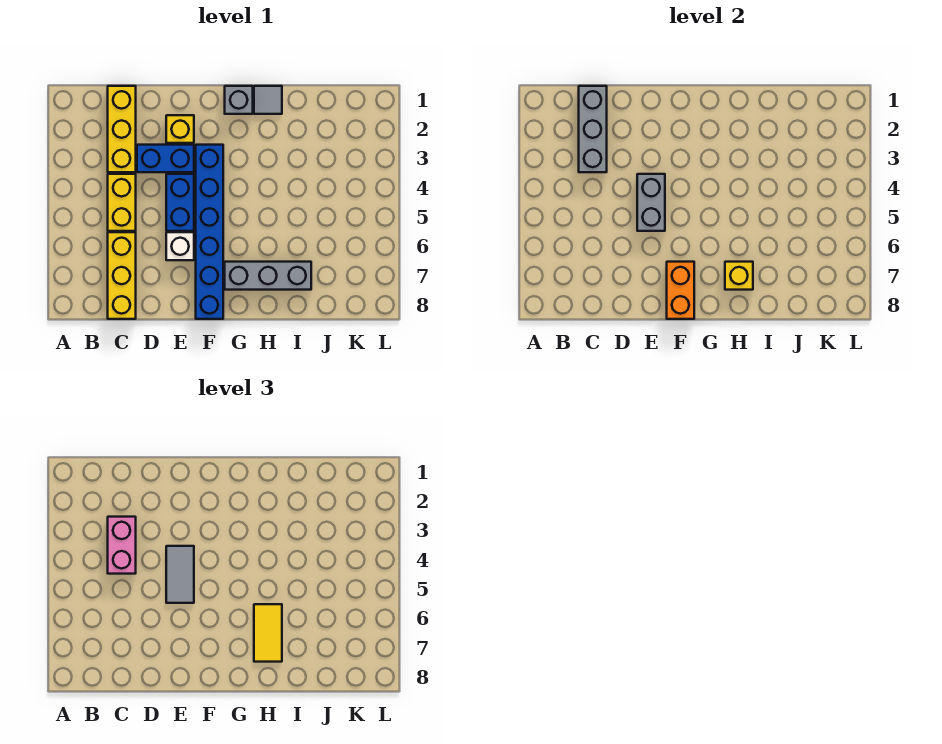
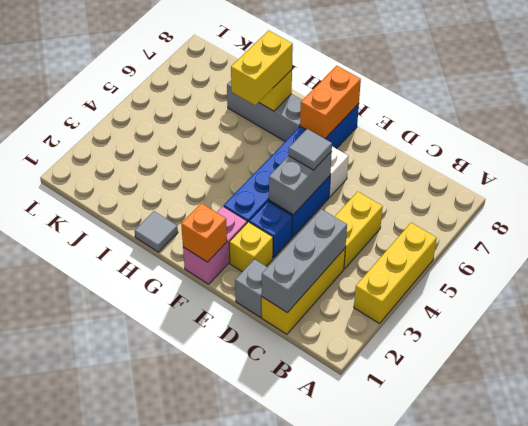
pink 1x2 brick [108,517,136,574] -> pink 1x2 brick moved to [183,206,247,284]
yellow 1x3 brick [108,232,136,319] -> yellow 1x3 brick moved to [354,223,437,323]
blue 1x2 brick [137,145,194,172] -> blue 1x1 brick [249,201,292,258]
grey 1x2 tile [166,546,194,603] -> grey 1x1 tile [288,129,332,170]
none -> orange 1x1 brick [181,203,227,262]
grey 1x1 brick [225,86,253,114] -> grey 1x1 brick moved to [235,259,267,317]
yellow 1x2 tile [254,604,282,662] -> yellow 1x2 brick [231,30,293,105]

